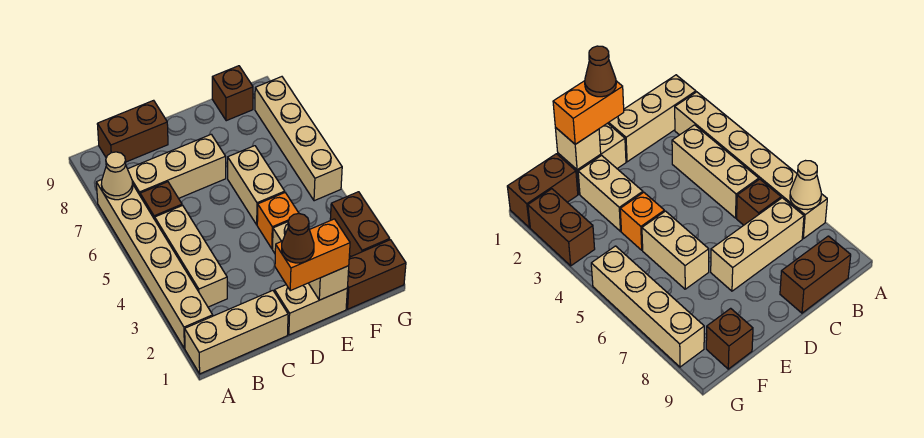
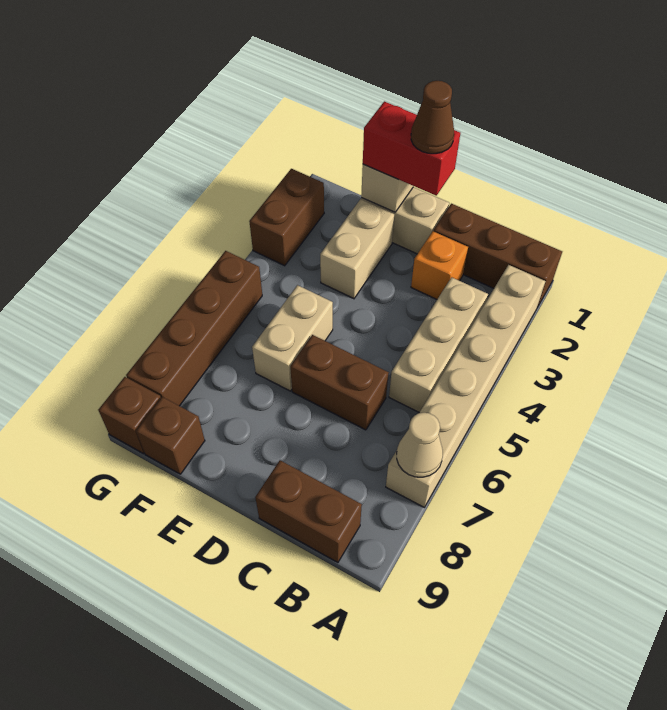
tan 1x3 brick [185,291,288,374] -> brown 1x3 brick [434,204,562,307]
brown 1x1 brick [140,182,182,219] -> brown 1x1 brick moved to [98,377,161,454]
tan 1x3 brick [128,134,226,198] -> none
orange 1x2 brick [275,219,350,291] -> red 1x2 brick [363,101,460,196]
orange 1x1 brick [257,193,299,249] -> orange 1x1 brick moved to [411,231,468,299]
brown 1x2 brick [346,240,406,309] -> brown 1x2 brick moved to [290,335,389,430]
tan 1x4 brick [255,77,342,201] -> brown 1x4 brick [126,251,262,406]

